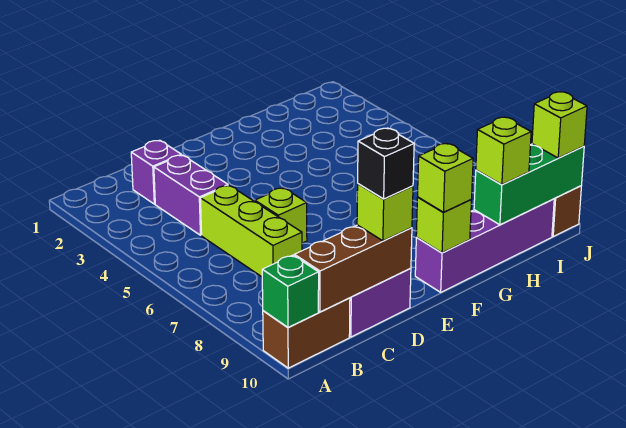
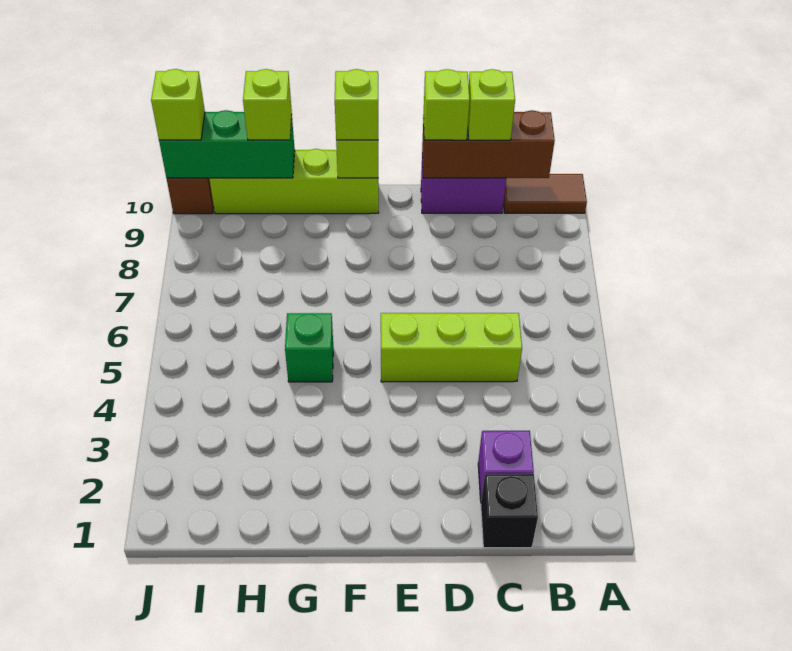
brown 1x2 brick [263,298,350,368] -> brown 1x2 tile [504,174,587,213]
green 1x1 brick [262,255,319,328] -> green 1x1 brick moved to [285,313,333,382]
purple 1x2 brick [154,155,228,235] -> none
lime 1x3 brick [201,185,302,277] -> lime 1x3 brick turned to [381,313,522,382]
lime 1x1 brick [255,188,307,243] -> lime 1x1 brick moved to [468,69,515,140]
black 1x1 brick [358,128,414,199] -> black 1x1 brick moved to [481,474,538,548]
purple 1x4 brick [415,199,554,292] -> lime 1x4 brick [209,149,379,214]

